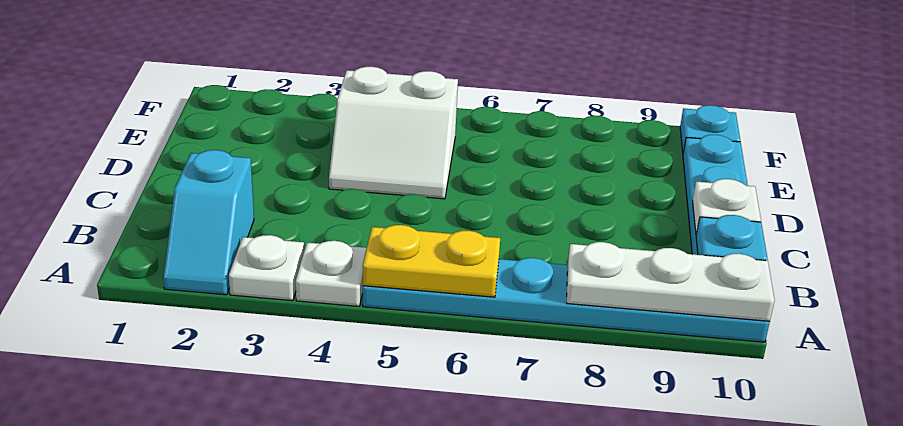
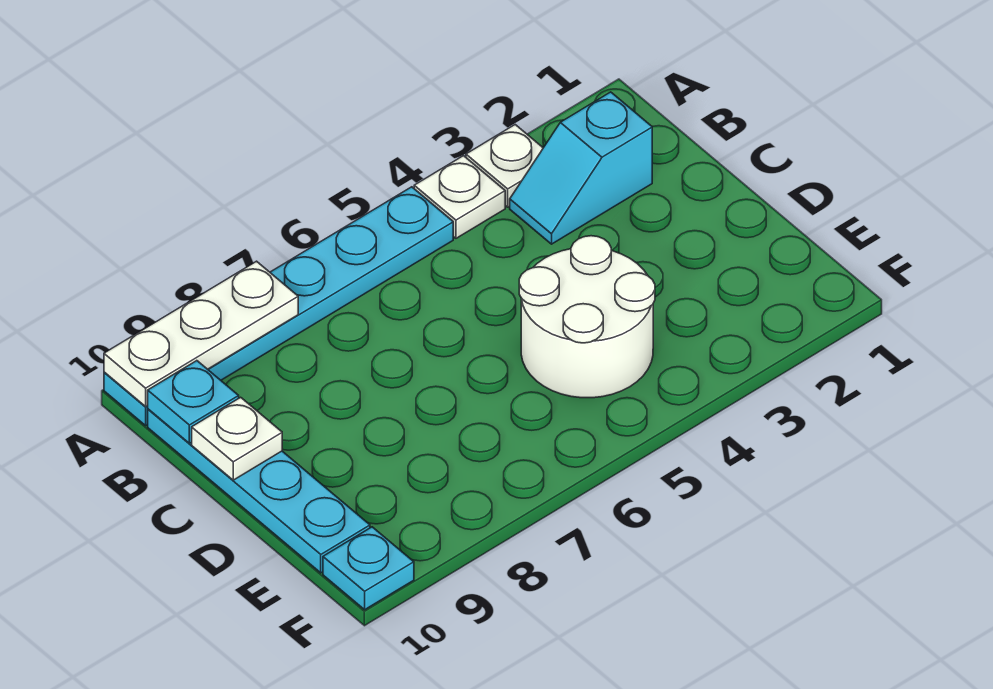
cyan 1x2 slope [163,150,254,295] -> cyan 1x2 slope turned to [510,92,652,244]
yellow 1x2 plate [363,225,500,297] -> none
white 2x2 slope [329,67,458,199] -> white 2x2 round brick [519,236,655,398]

